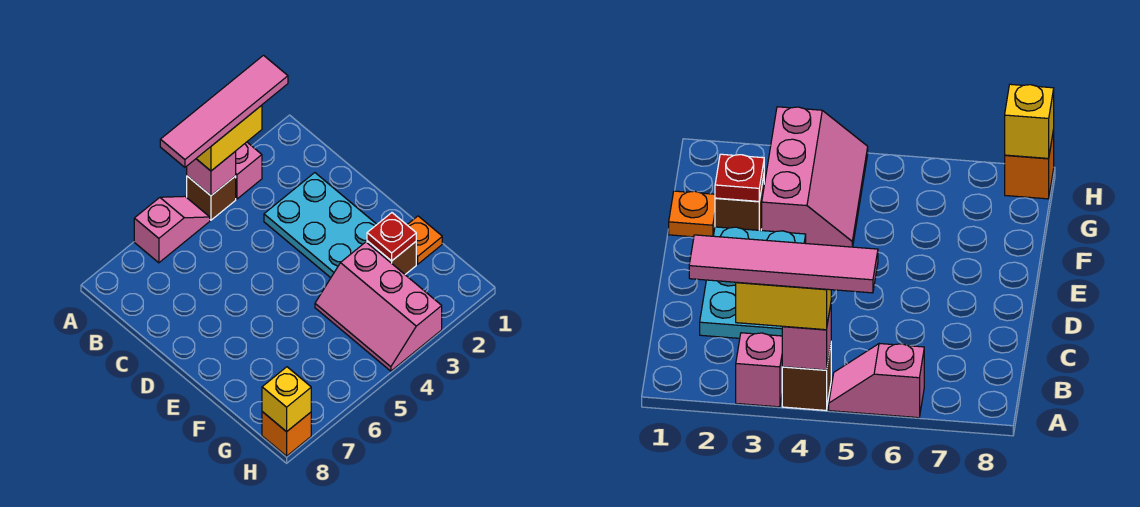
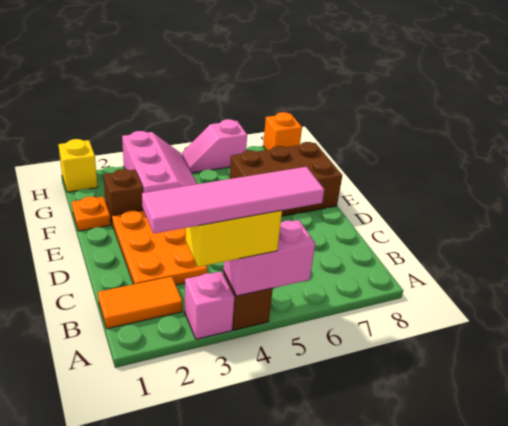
pink 1x1 brick [187,151,236,195] -> pink 1x2 brick [223,220,315,296]
pink 1x2 slope [134,196,210,263] -> pink 1x2 slope moved to [182,119,247,173]
none -> orange 1x2 tile [98,277,182,329]
cyan 2x3 plate [264,173,377,278] -> orange 2x3 plate [112,210,208,285]
none -> brown 2x3 brick [230,142,342,216]
red 1x1 plate [367,213,416,261] -> none
yellow 1x1 brick [262,367,311,432] -> yellow 1x1 brick moved to [58,139,98,192]

